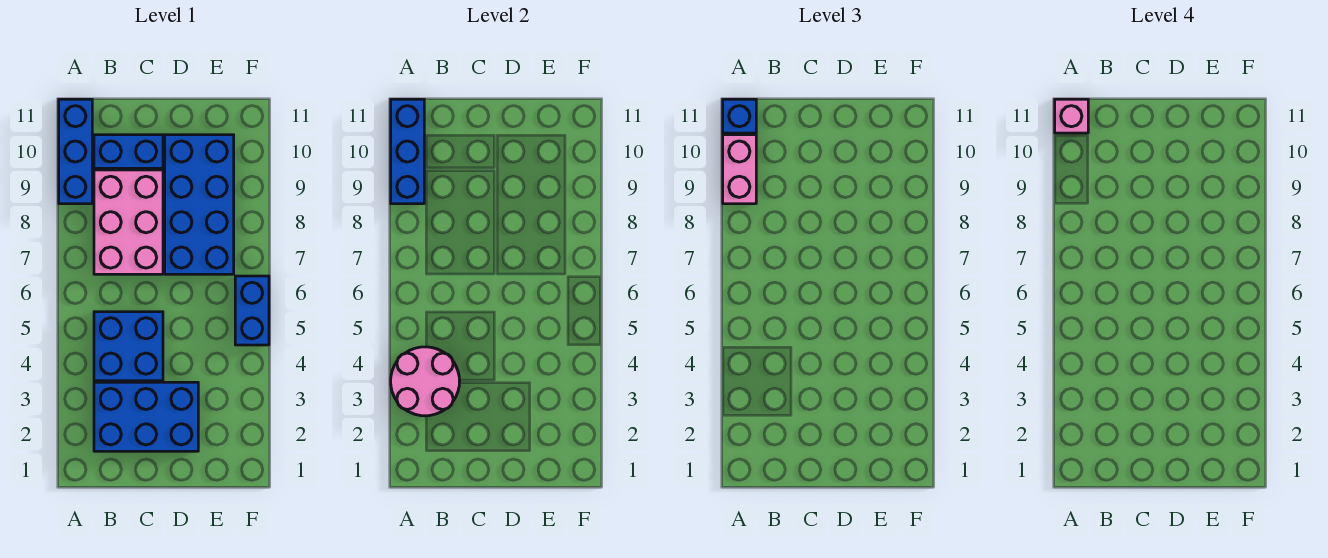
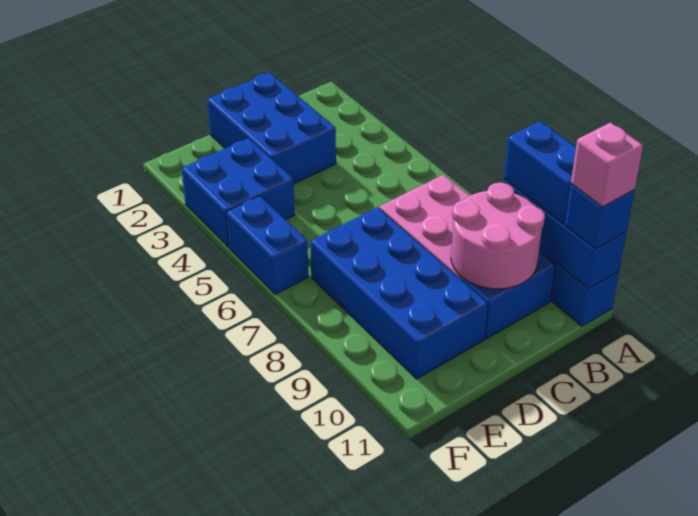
pink 2x2 round brick [391,347,460,416] -> pink 2x2 round brick moved to [451,183,545,289]
pink 1x2 brick [723,135,756,204] -> blue 1x2 brick [504,121,576,224]
blue 2x3 brick [94,382,198,451] -> blue 2x3 brick turned to [207,72,336,184]
blue 2x2 brick [94,312,163,381] -> blue 2x2 brick moved to [182,138,295,247]

